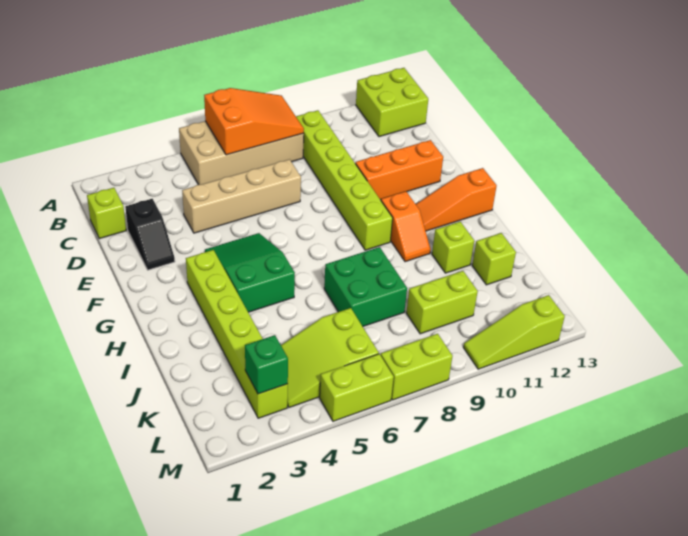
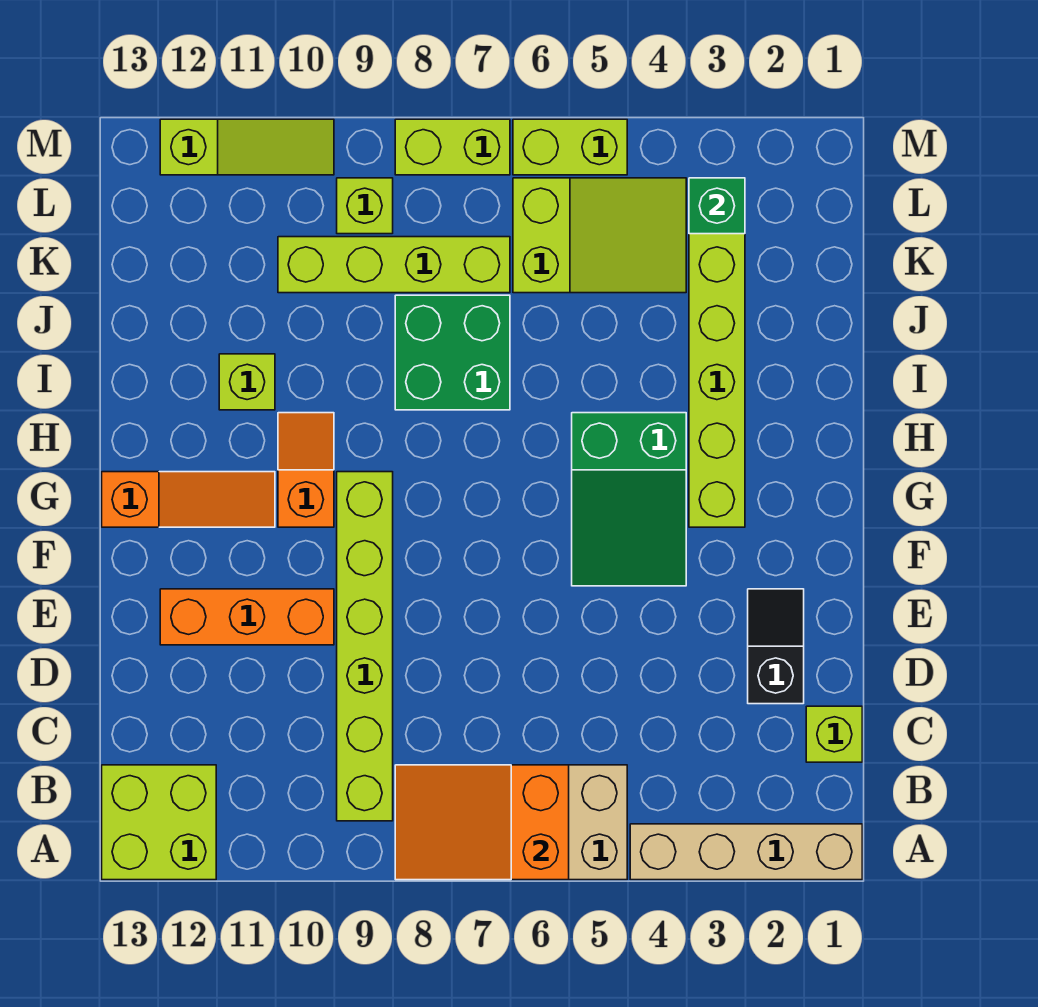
tan 1x4 brick [182,159,301,233] -> tan 1x4 brick moved to [630,824,862,880]
lime 1x1 brick [472,233,516,285] -> lime 1x1 brick moved to [337,178,393,234]
lime 1x2 brick [406,271,478,334] -> lime 1x4 brick [278,237,510,293]

